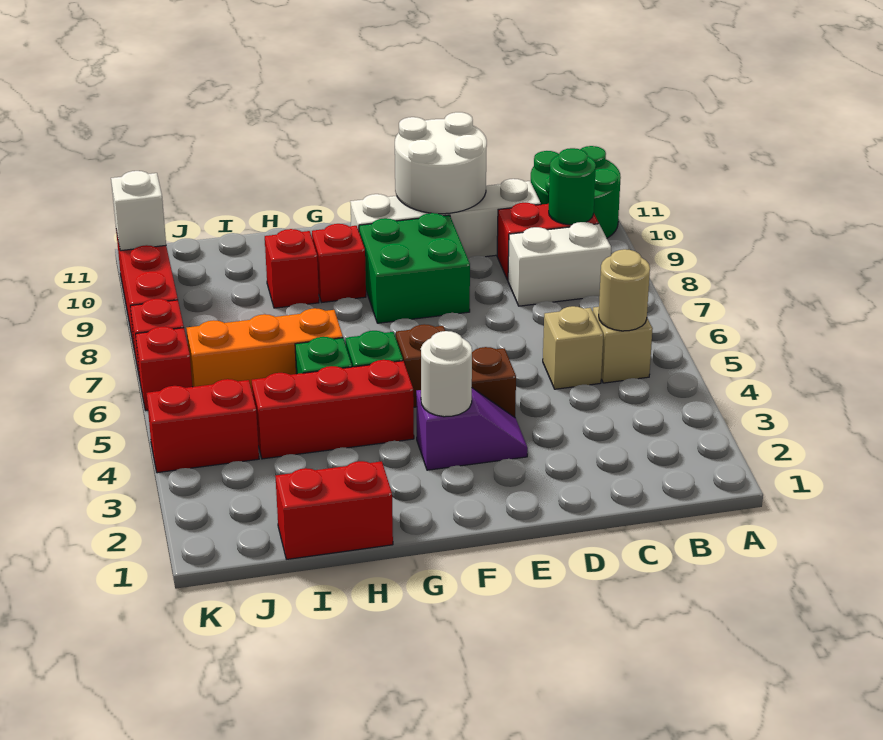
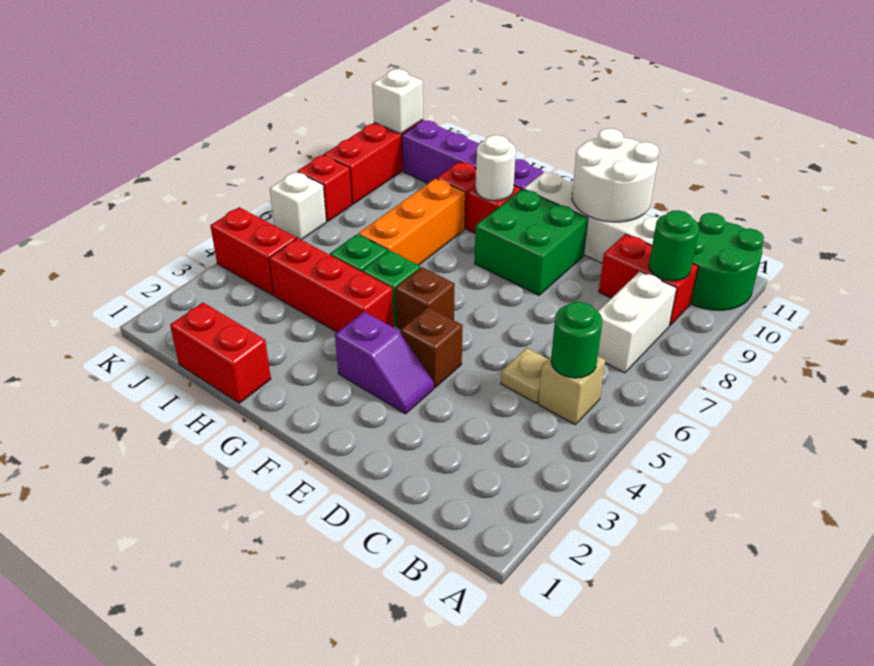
tan 1x1 round brick [599,249,650,331] -> green 1x1 round brick [551,302,603,378]
white 1x2 brick [508,222,611,306] -> white 1x2 brick turned to [598,271,677,373]
tan 1x1 brick [543,306,603,389] -> tan 1x1 plate [501,348,548,403]
white 1x1 round brick [421,331,472,417] -> white 1x1 round brick moved to [476,135,516,201]
none -> purple 1x4 brick [402,120,543,190]
orange 1x3 brick [187,308,343,390] -> orange 1x3 brick turned to [359,179,465,265]
red 1x1 brick [136,327,192,410] -> white 1x1 brick [270,172,326,240]

